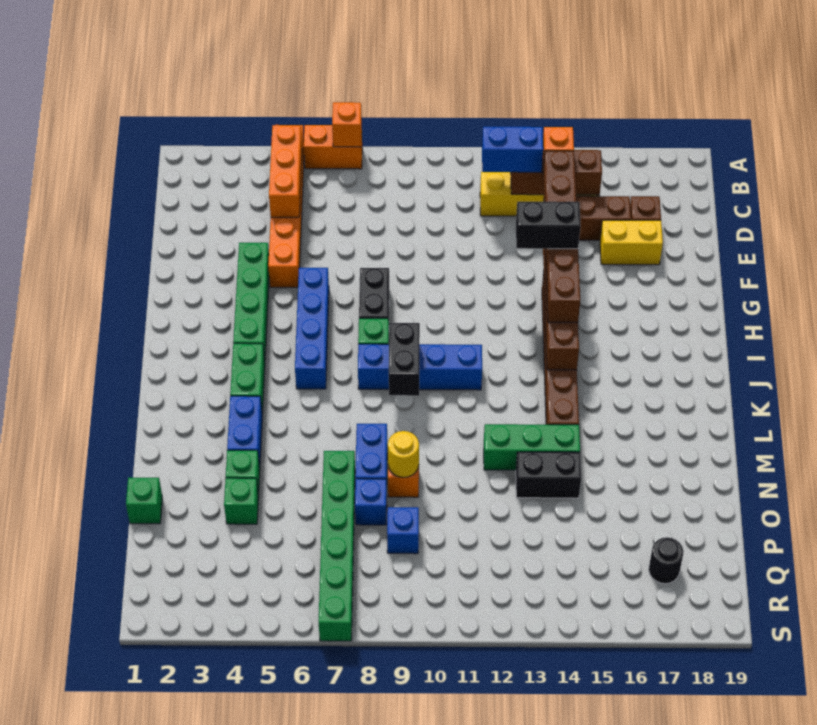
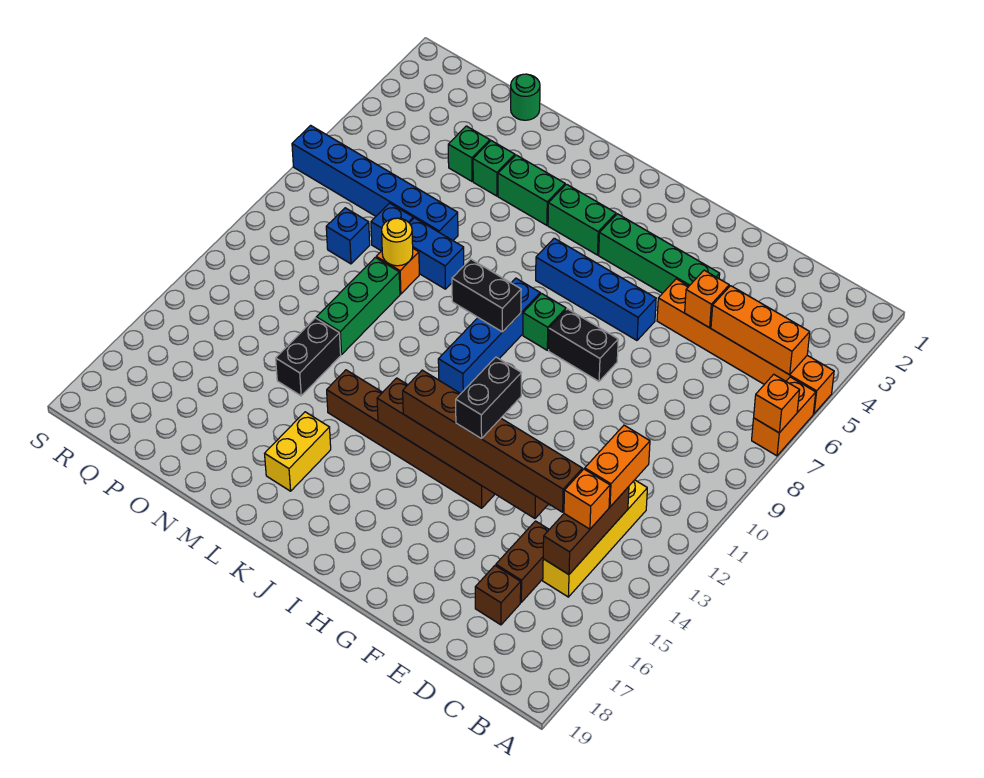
blue 1x2 brick [482,127,543,172] -> orange 1x2 brick [585,425,650,507]
none -> orange 1x1 brick [685,270,729,328]
yellow 1x2 brick [600,220,663,265] -> yellow 1x2 brick moved to [265,412,331,491]
blue 1x2 brick [227,396,262,466] -> green 1x2 brick [498,155,565,225]
green 1x3 brick [484,424,580,470] -> green 1x3 brick moved to [316,257,400,355]
green 1x6 brick [319,451,355,641] -> blue 1x6 brick [292,125,458,241]
green 1x1 brick [126,478,162,524] -> green 1x1 round brick [511,74,540,120]
black 1x1 round brick [649,537,684,584] -> none

